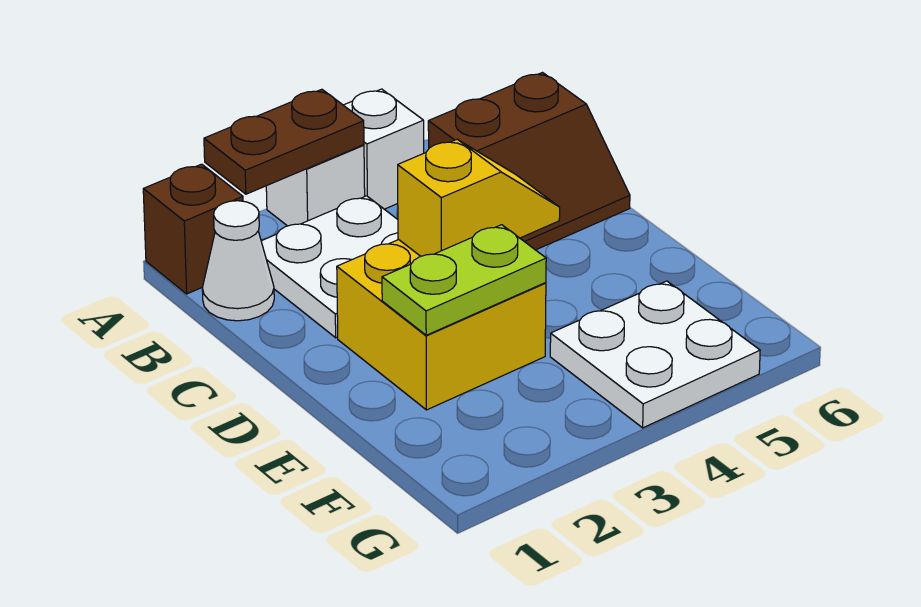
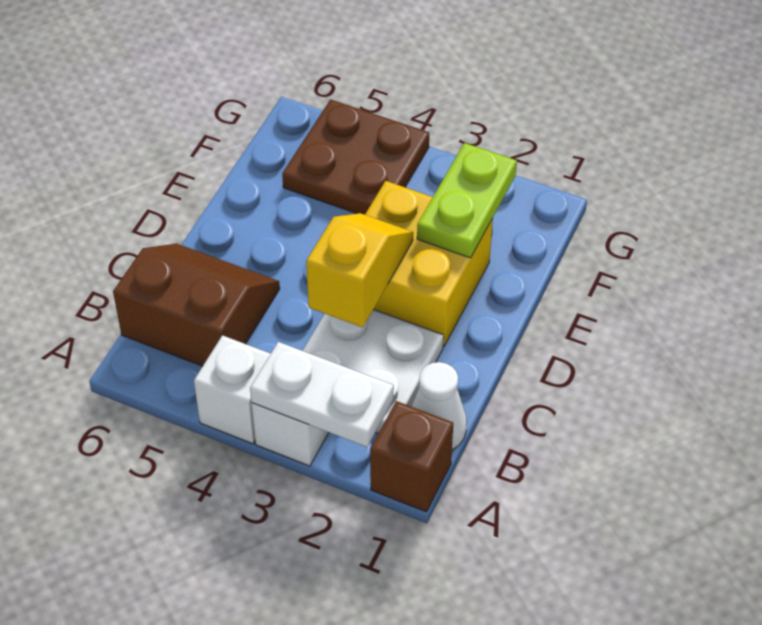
brown 1x2 plate [204,89,364,194] -> white 1x2 plate [250,342,394,447]
yellow 1x2 slope [398,139,560,256] -> yellow 1x2 slope turned to [306,213,413,327]
lime 1x2 plate [382,225,546,335] -> lime 1x2 plate turned to [417,143,517,258]
white 2x2 plate [550,281,760,428] -> brown 2x2 plate [282,99,429,215]

